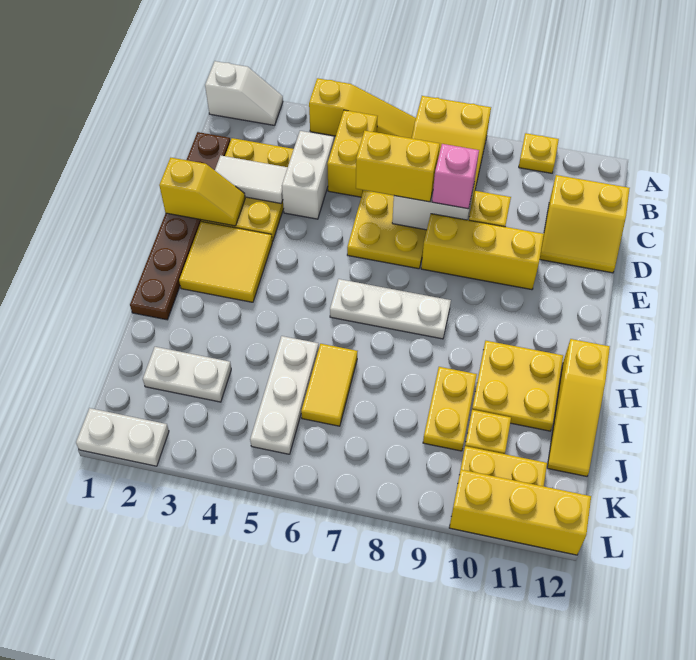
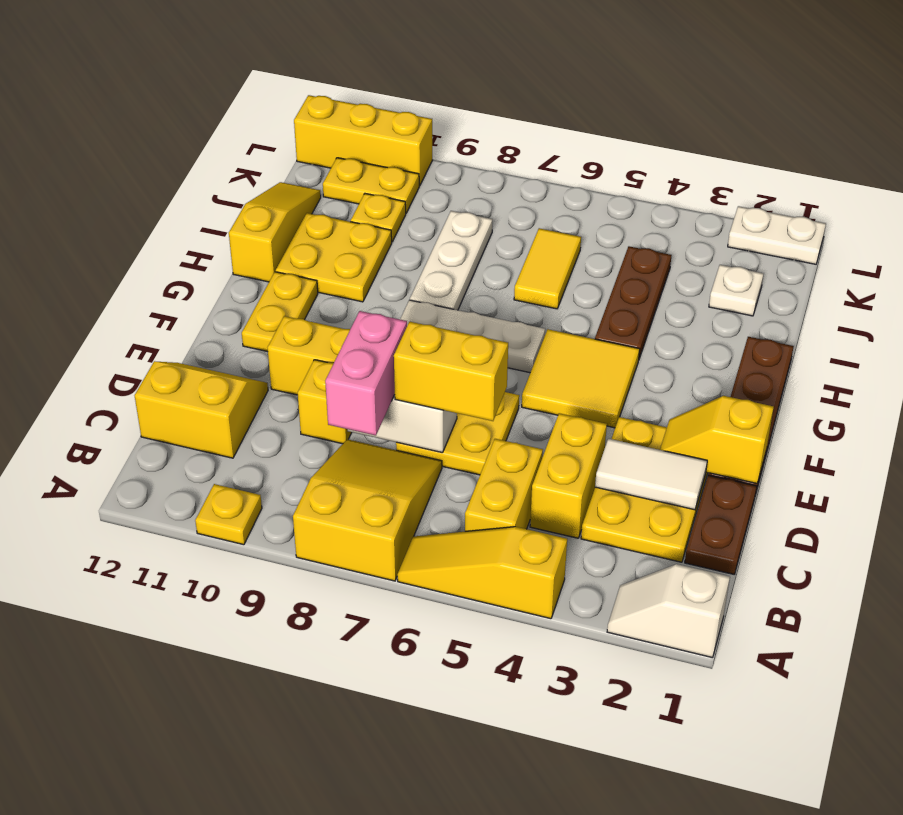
white 1x2 brick [282,131,334,219] -> yellow 1x2 brick [530,413,607,538]
pink 1x1 brick [432,144,479,209] -> pink 1x2 brick [325,311,407,435]
yellow 2x2 tile [179,221,272,302] -> yellow 2x2 tile moved to [522,329,640,428]
none -> brown 1x3 plate [595,246,672,359]
white 1x3 plate [250,336,319,454] -> white 1x3 plate moved to [410,211,493,310]
yellow 1x2 plate [423,367,477,451] -> yellow 1x2 plate moved to [242,272,318,351]
white 1x2 plate [143,347,231,402] -> white 1x1 plate [709,265,763,316]

